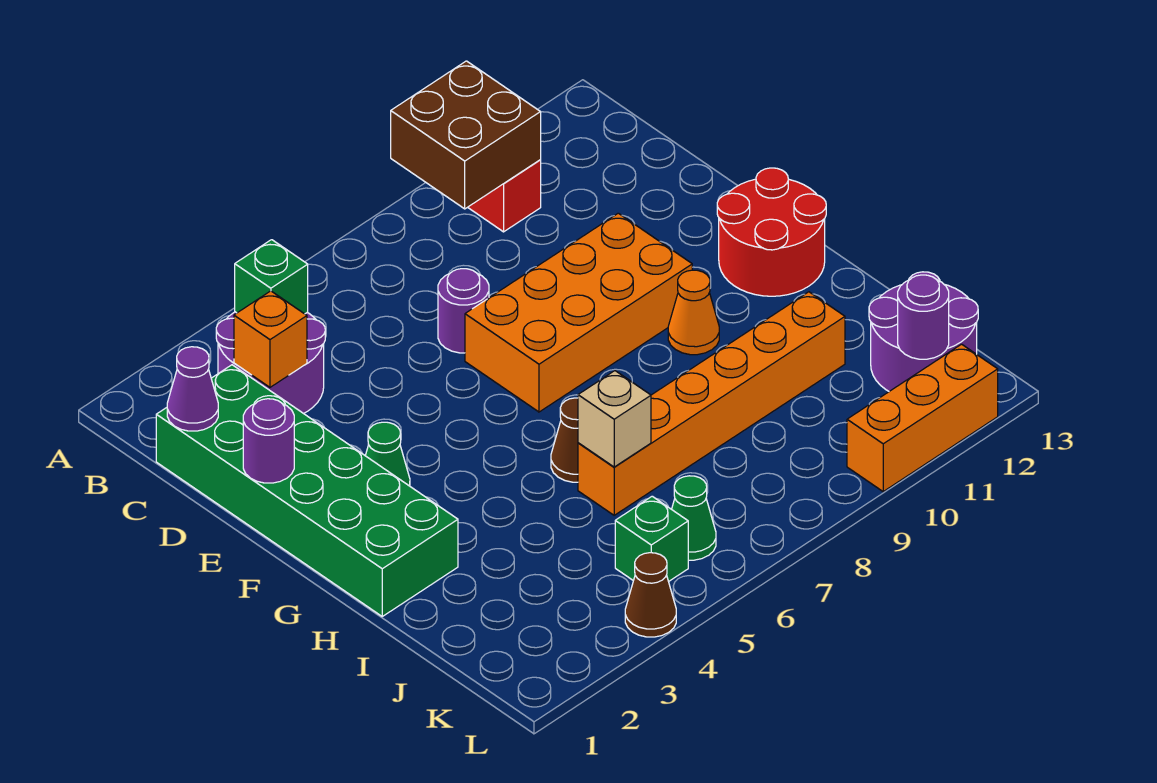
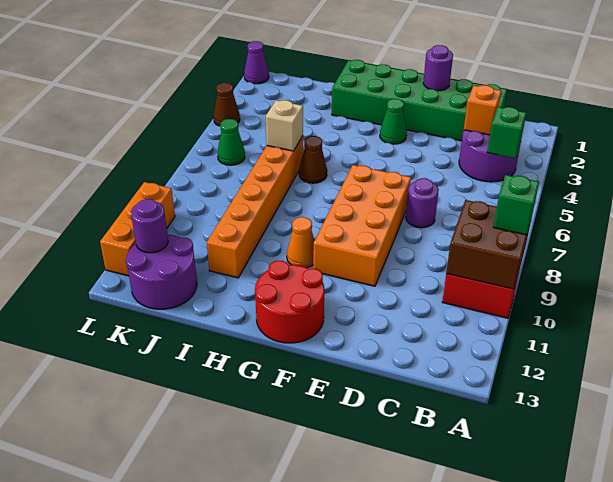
purple 1x1 cone [167,347,218,431] -> purple 1x1 cone moved to [244,41,269,84]
green 1x1 brick [615,496,688,582] -> green 1x1 brick moved to [493,175,539,235]

